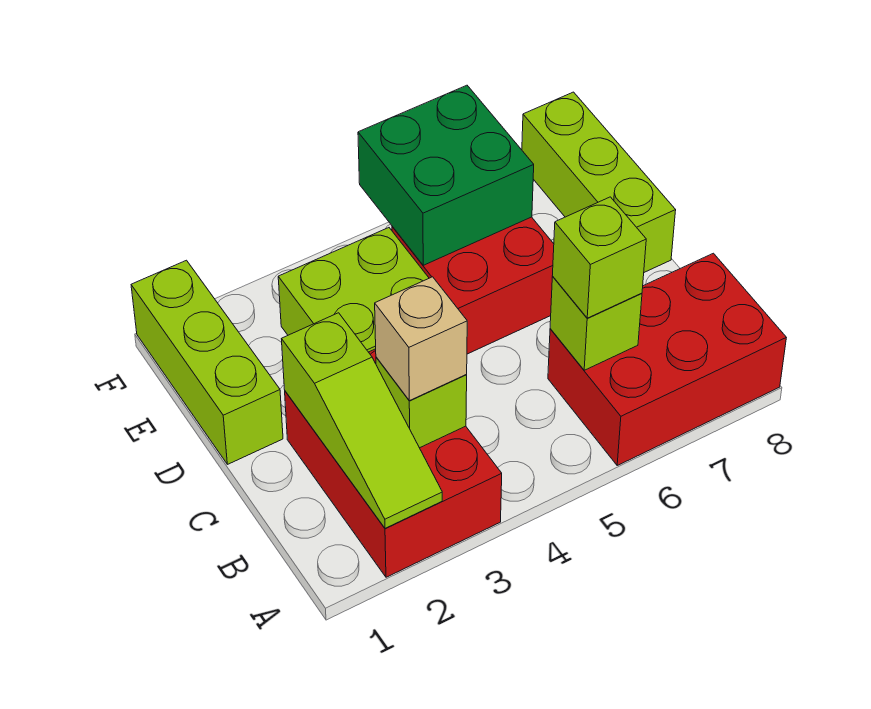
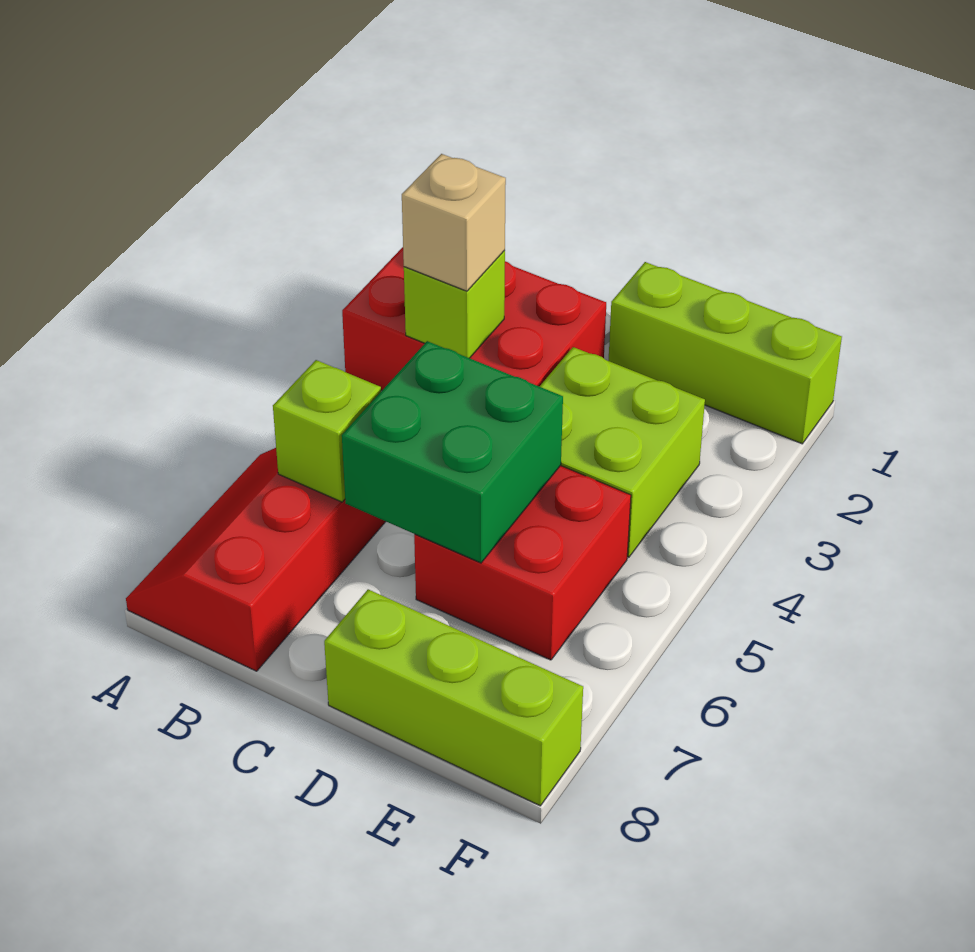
lime 1x3 slope [282,313,442,528] -> none
red 2x3 brick [548,253,786,465] -> red 2x3 slope [126,448,386,671]
lime 1x1 brick [552,197,646,318] -> none
green 2x2 brick [358,85,534,265] -> green 2x2 brick moved to [342,341,563,563]

